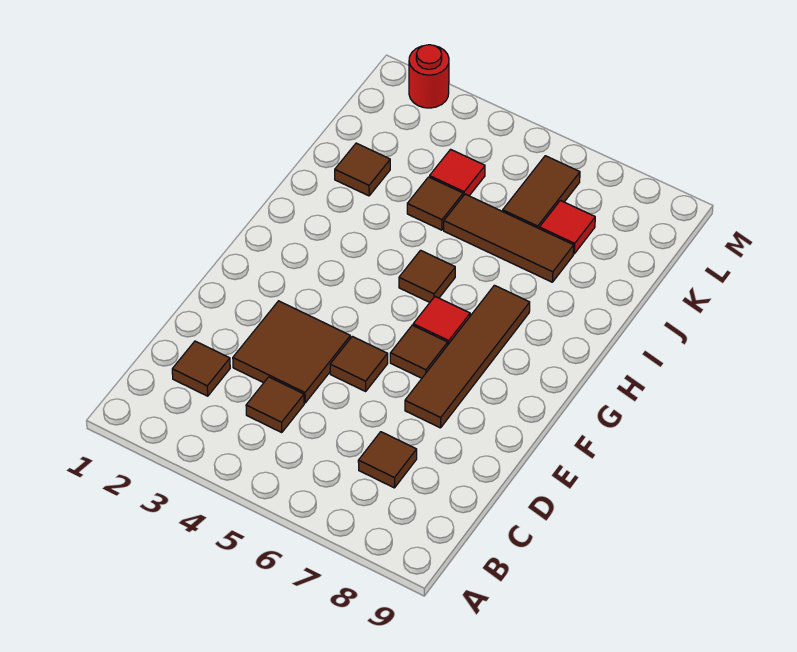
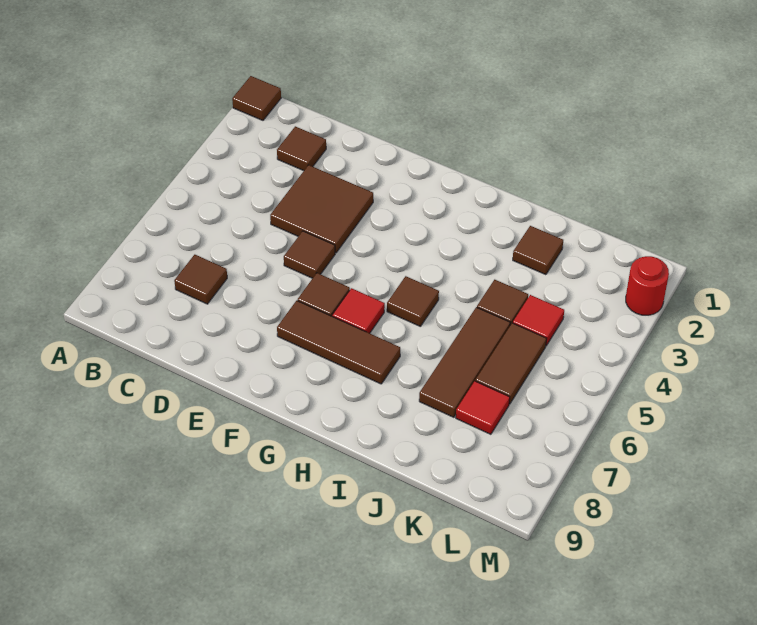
brown 1x1 tile [246,377,304,433] -> brown 1x1 tile moved to [232,76,281,120]
brown 1x4 tile [405,285,530,428] -> brown 1x3 tile [277,301,400,384]
brown 1x2 tile [503,156,580,228] -> brown 1x2 tile turned to [475,323,547,404]

